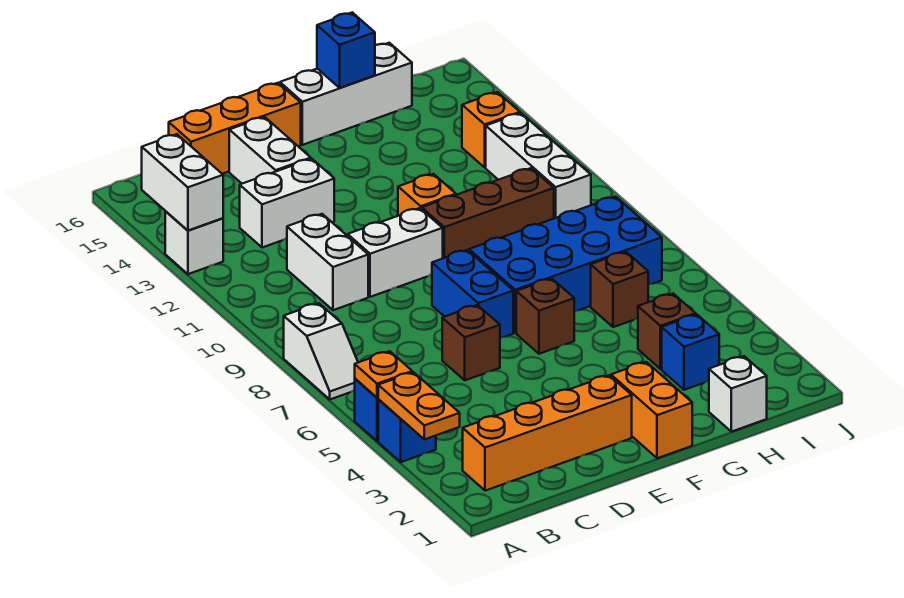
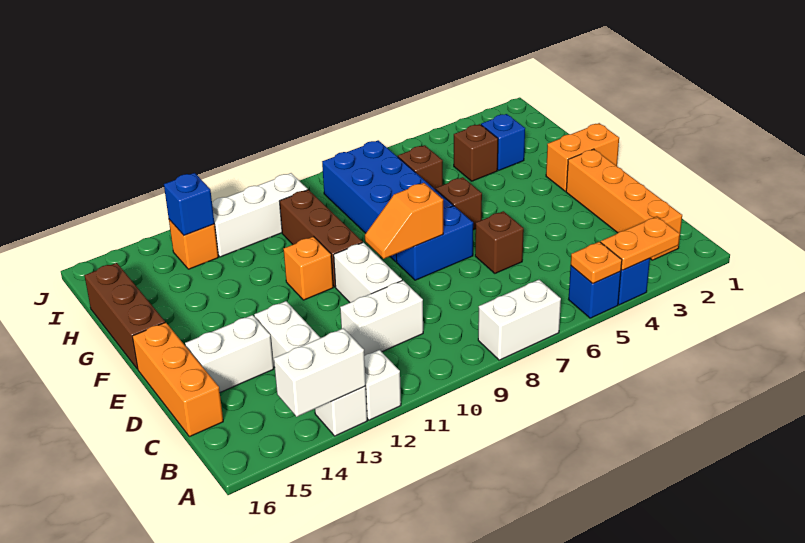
white 1x2 slope [284,303,358,399] -> white 1x2 brick [478,280,561,360]
none -> orange 1x2 slope [365,183,443,259]
white 1x3 brick [280,43,412,145] -> brown 1x3 brick [85,263,165,369]
blue 1x1 brick [317,12,375,88] -> blue 1x1 brick moved to [164,173,214,235]
white 1x1 brick [709,356,767,432] -> white 1x1 brick moved to [364,350,401,420]

